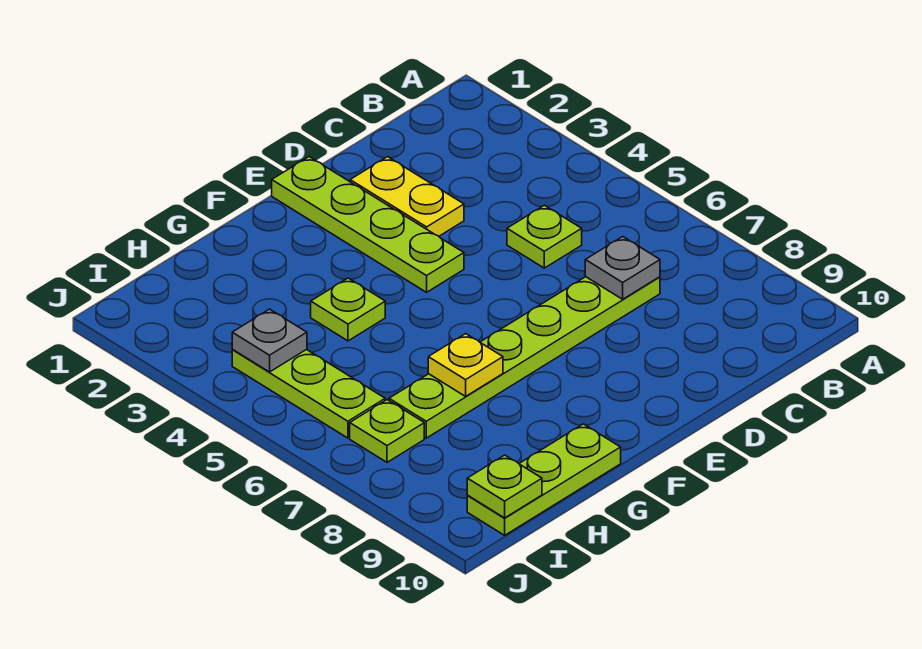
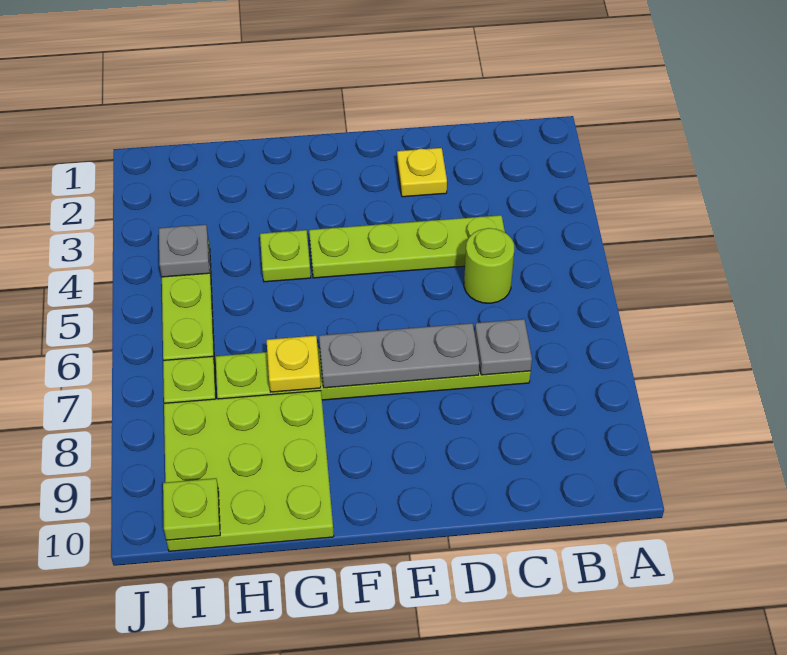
lime 1x1 plate [507,205,582,268] -> lime 1x1 round brick [464,228,514,303]
yellow 1x2 plate [350,157,464,236] -> yellow 1x1 plate [397,148,447,197]
none -> grey 1x3 plate [319,323,479,388]
lime 1x4 plate [272,157,464,292] -> lime 1x4 plate turned to [309,215,505,278]
lime 1x3 plate [467,424,621,535] -> lime 3x3 plate [164,391,334,551]

